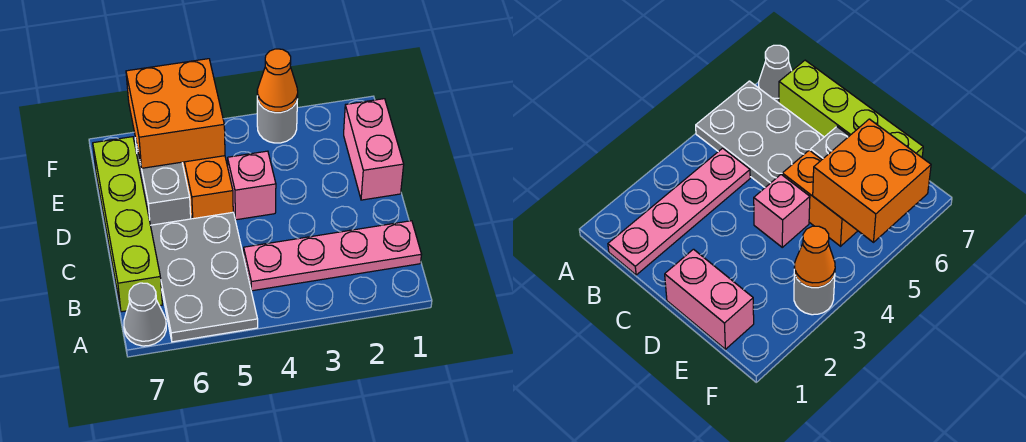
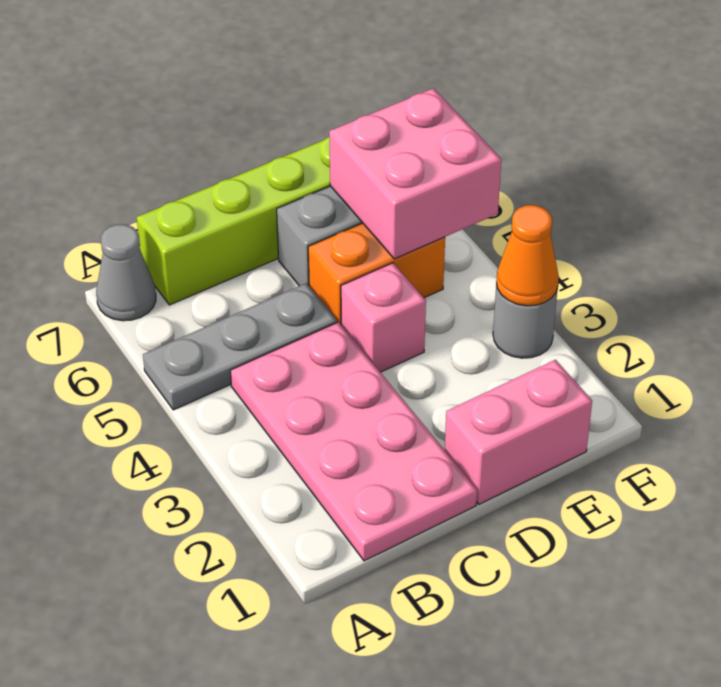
grey 2x3 plate [151,212,258,342] -> grey 1x3 plate [143,283,337,410]
pink 1x4 plate [244,221,422,291] -> pink 2x4 plate [230,322,477,561]
orange 2x2 brick [126,59,225,168] -> pink 2x2 brick [329,88,501,259]

